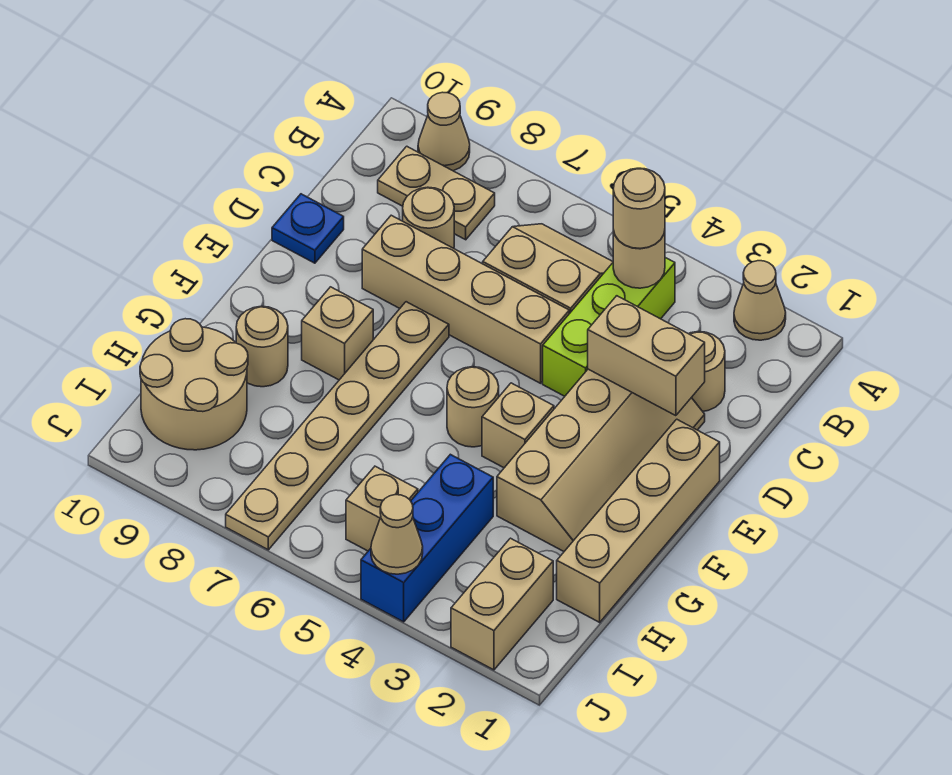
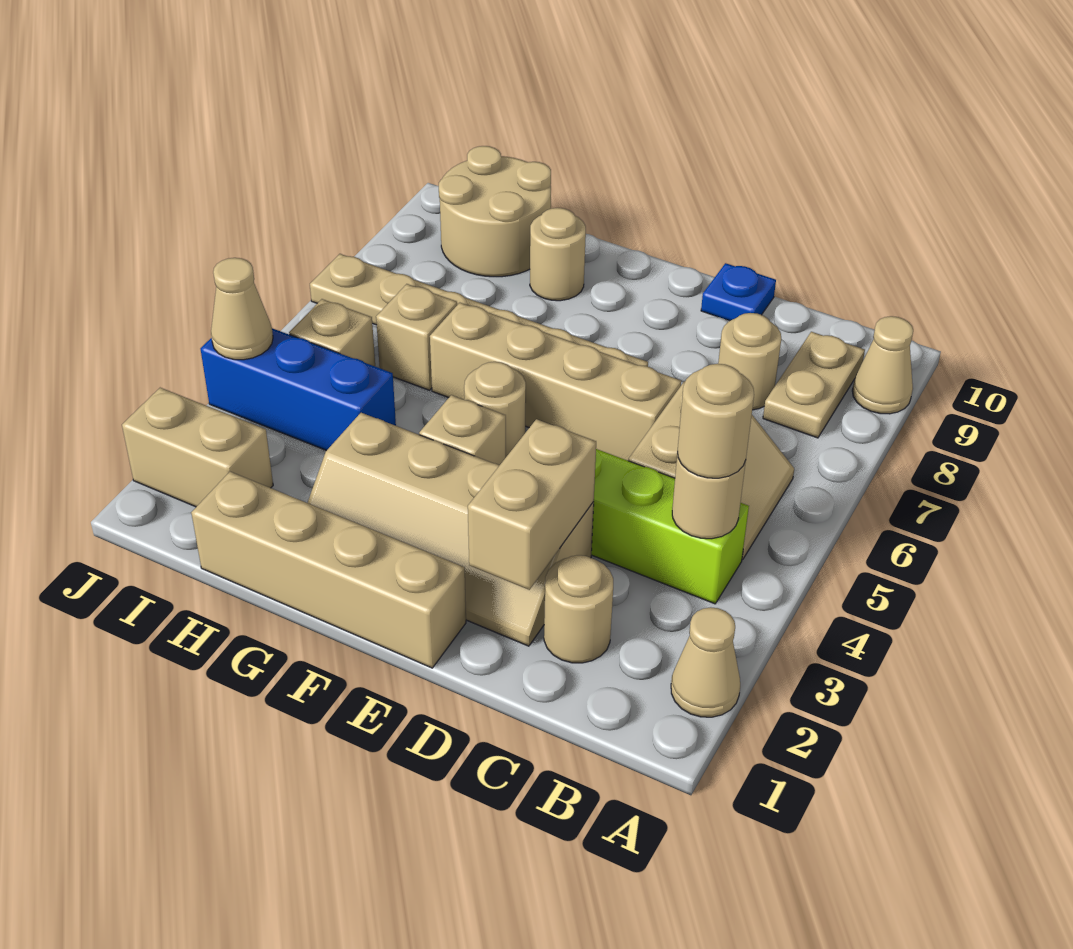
tan 1x4 brick [362,215,569,383] -> tan 1x4 brick turned to [430,303,681,461]
tan 1x1 brick [302,287,373,380] -> tan 1x1 brick moved to [376,284,457,390]

